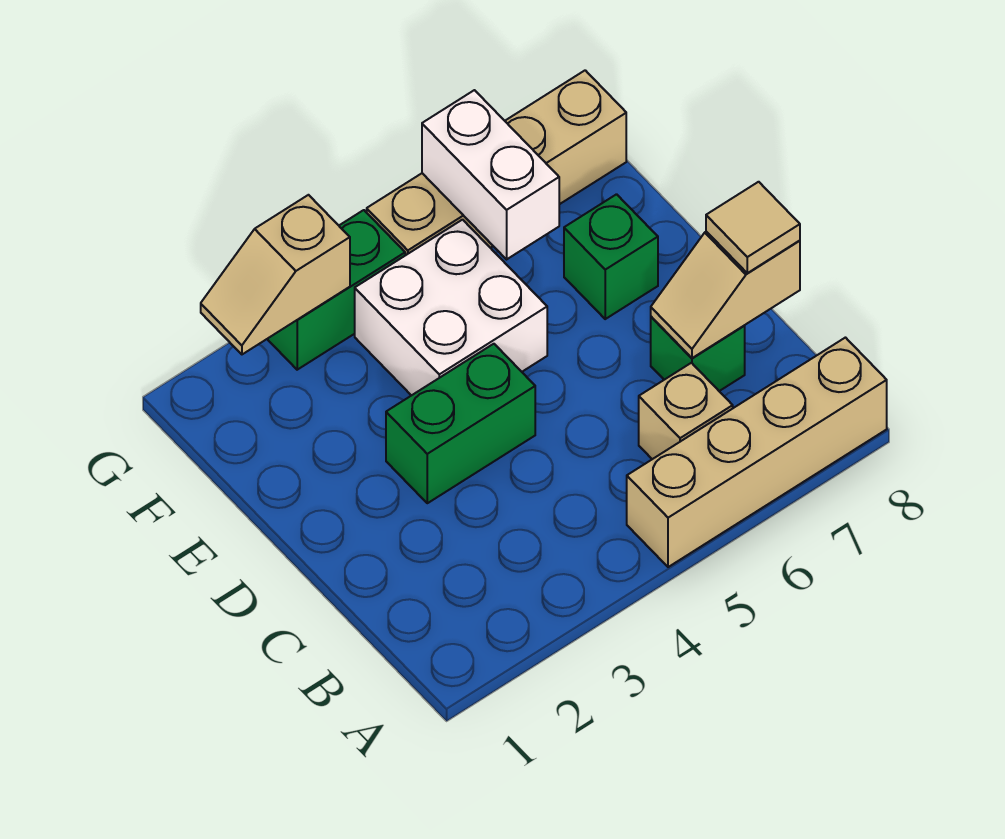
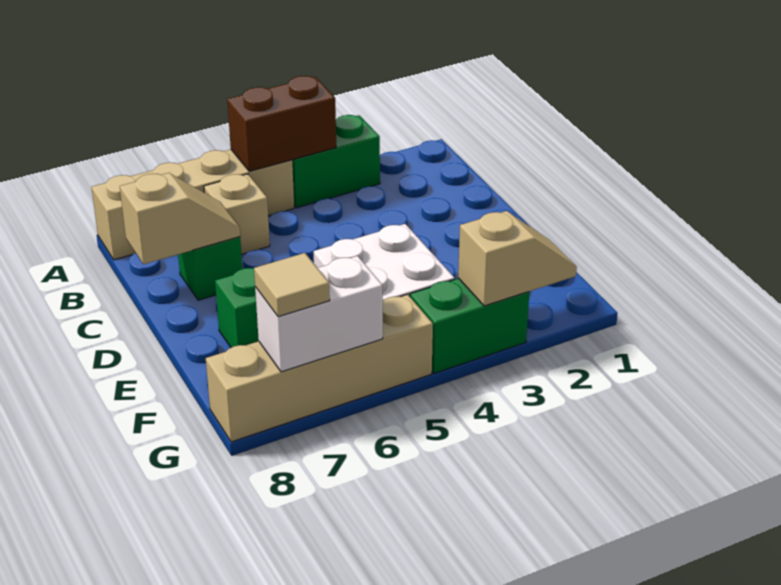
none -> brown 1x2 brick [227,76,336,171]
tan 1x1 tile [706,182,800,273] -> tan 1x1 tile moved to [254,253,330,317]
green 1x2 brick [386,344,535,503] -> green 1x2 brick moved to [292,115,380,208]
white 1x2 brick [422,90,559,259] -> white 1x2 brick turned to [255,256,383,372]

